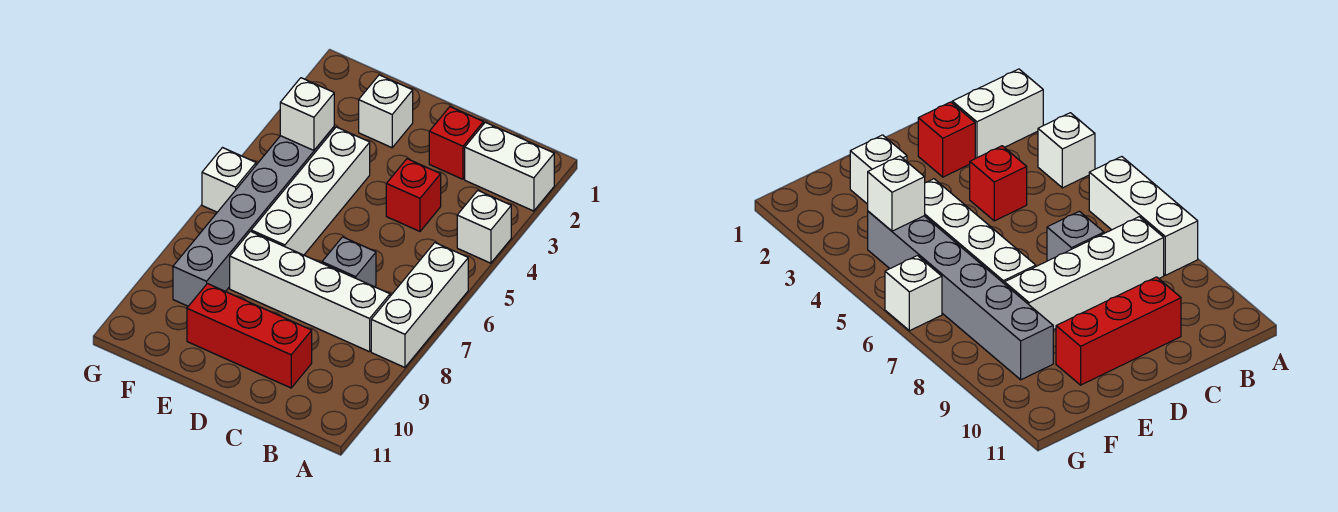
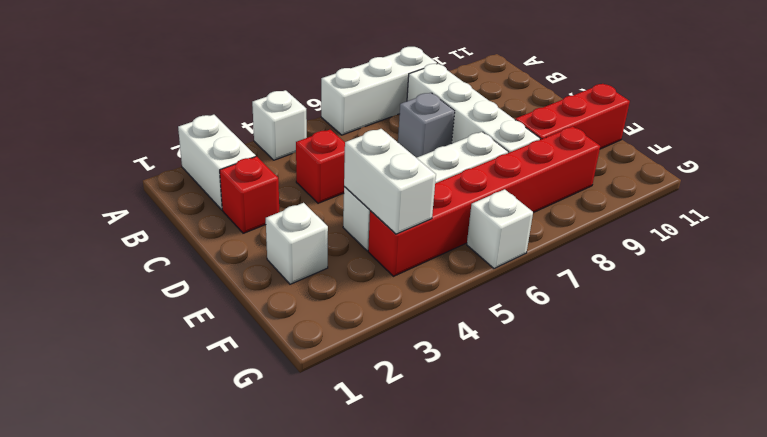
red 1x3 brick [187,284,312,388] -> red 1x3 brick turned to [515,84,630,149]
grey 1x6 brick [173,127,334,306] -> red 1x6 brick [368,126,600,276]
white 1x1 brick [280,78,334,150] -> white 1x2 brick [344,129,436,234]

